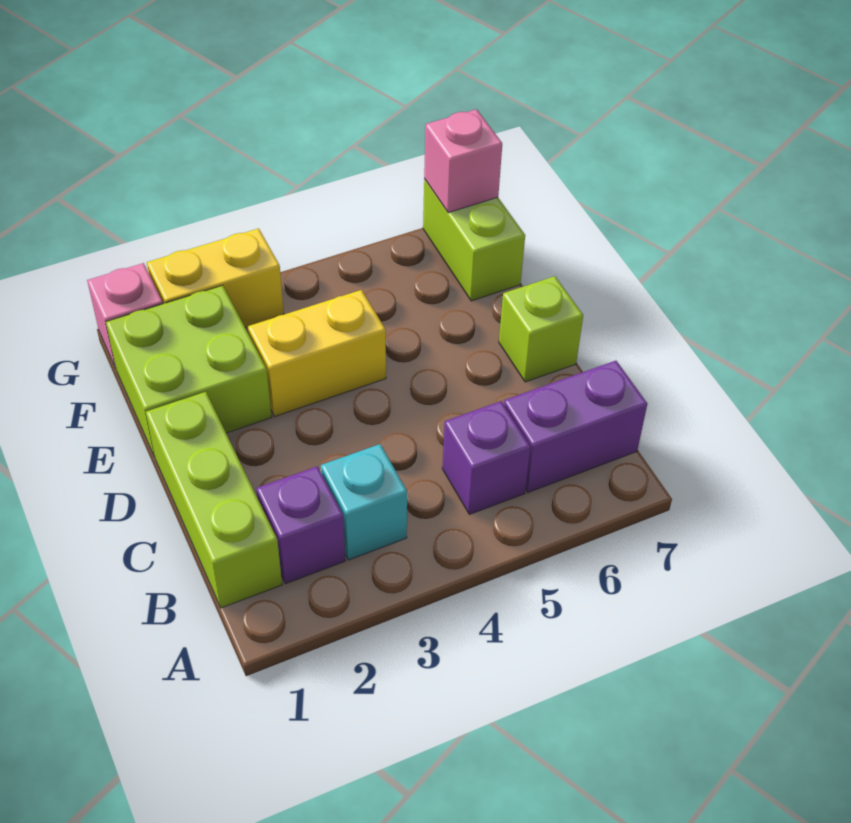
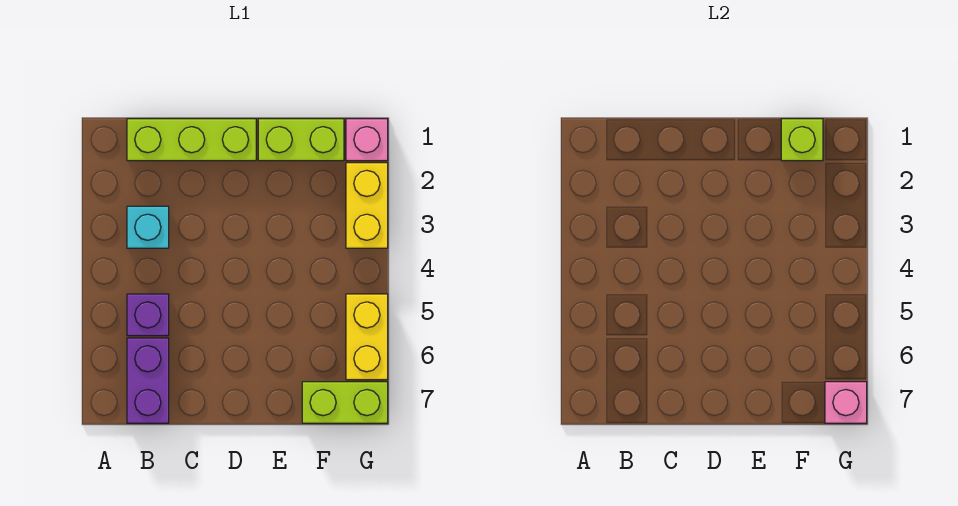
purple 1x1 brick [256,466,345,584] -> none
lime 1x1 brick [499,276,583,382] -> lime 1x1 brick moved to [781,119,823,161]
lime 2x2 brick [106,285,271,457] -> lime 1x2 brick [258,119,344,161]
yellow 1x2 brick [248,290,386,417] -> yellow 1x2 brick moved to [346,294,388,380]

